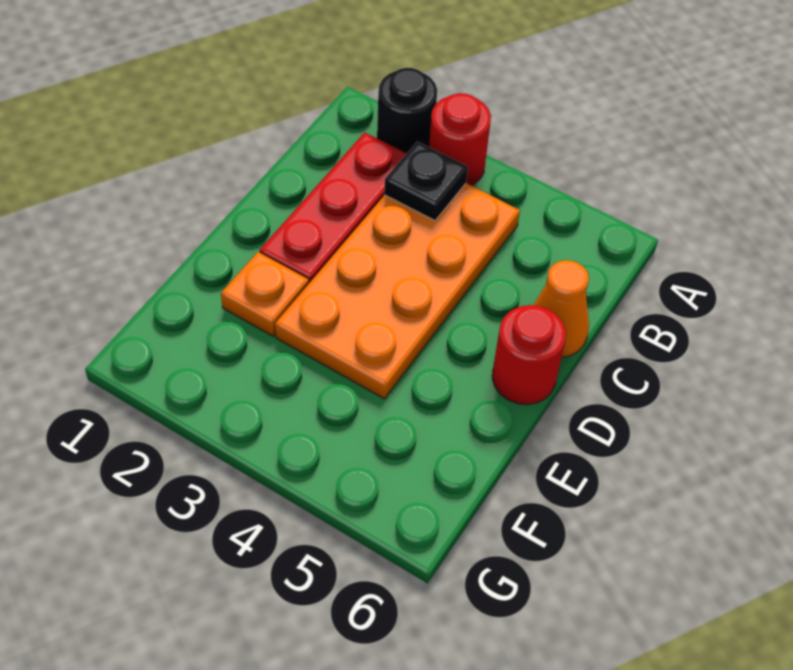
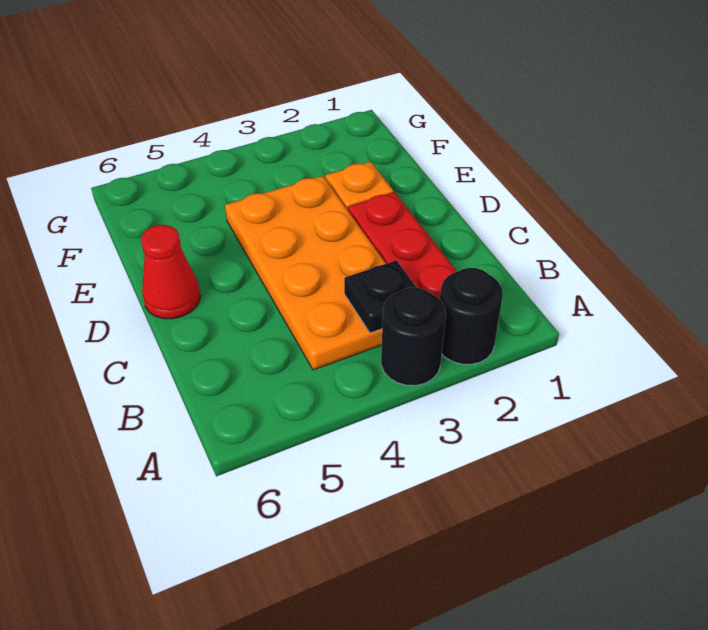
red 1x1 round brick [429,93,491,185] -> black 1x1 round brick [381,288,446,386]
orange 1x1 cone [533,260,589,357] -> none
red 1x1 round brick [492,305,566,405] -> red 1x1 cone [141,225,201,319]

